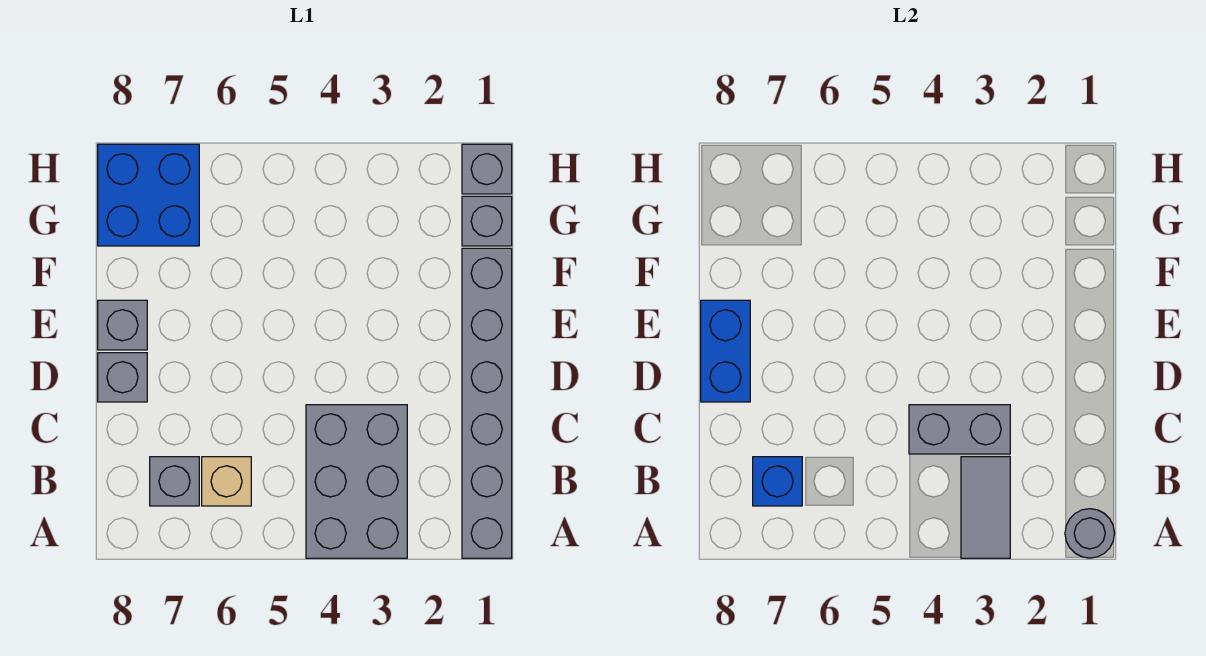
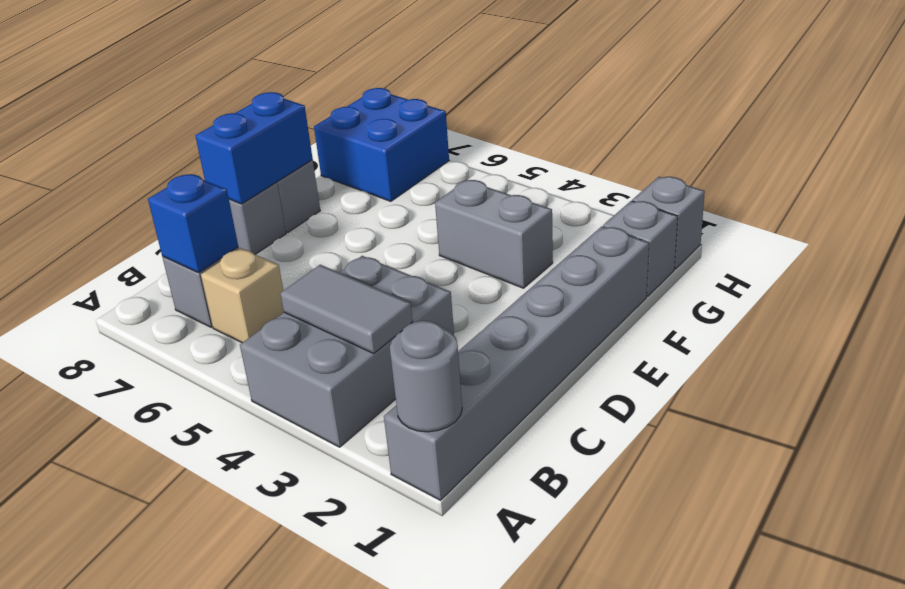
grey 1x2 tile [961,457,1010,558] -> grey 1x2 tile turned to [280,265,413,354]
grey 1x2 brick [909,405,1010,454] -> grey 1x2 brick moved to [435,180,553,288]

